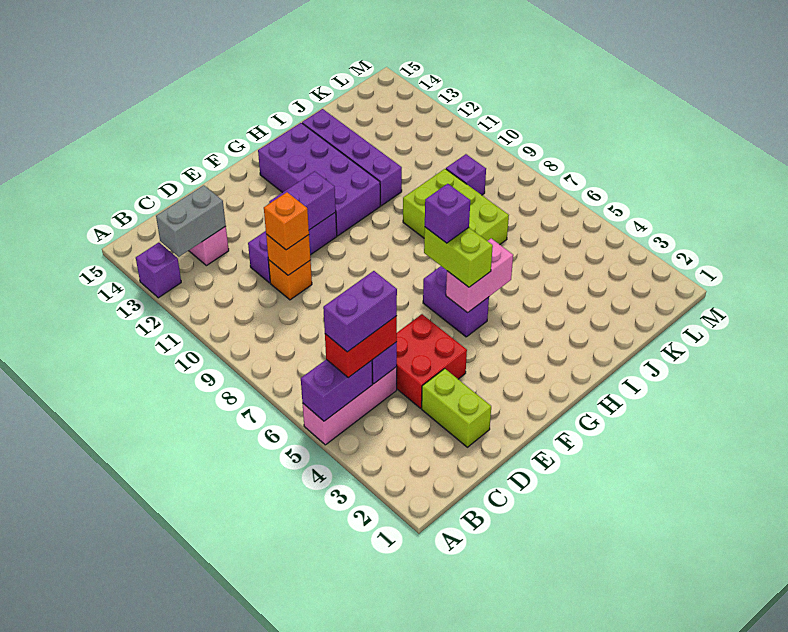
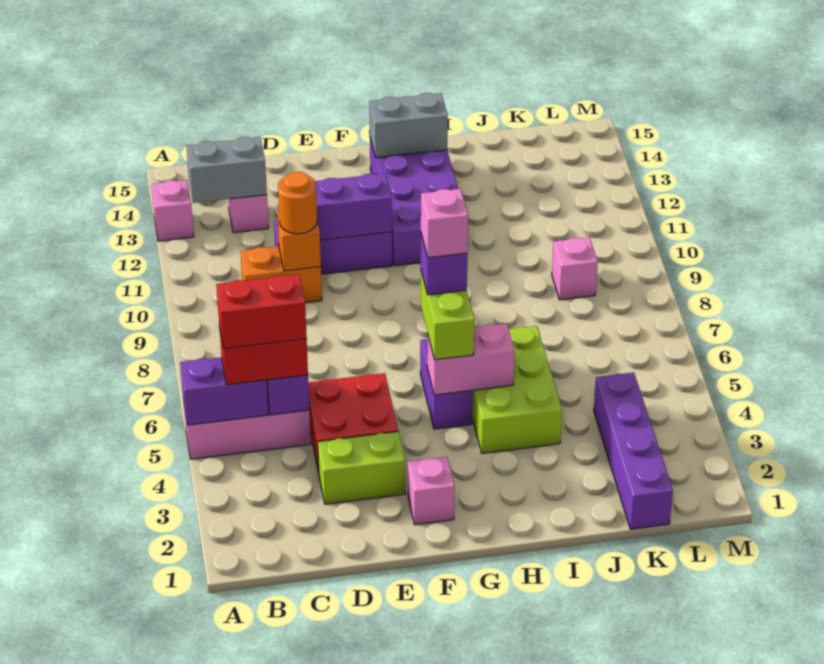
purple 1x1 brick [136,243,181,298] -> pink 1x1 brick [151,180,194,241]
purple 1x2 brick [323,271,397,352] -> red 1x2 brick [216,274,307,349]
lime 1x2 brick [422,369,491,447] -> lime 1x2 brick turned to [318,432,405,504]
orange 1x1 brick [268,260,312,300] -> orange 1x2 brick [240,246,322,303]
orange 1x1 brick [264,192,309,250] -> orange 1x1 round brick [278,171,317,234]
none -> pink 1x1 brick [408,457,455,525]
none -> pink 1x1 brick [421,189,468,258]
none -> grey 1x2 brick [369,93,448,158]
lime 2x3 brick [403,169,509,244] -> lime 2x3 brick moved to [472,326,562,453]
purple 1x4 brick [302,109,402,206] -> purple 1x4 brick moved to [594,372,673,529]
purple 1x1 brick [446,154,486,195] -> pink 1x1 brick [552,237,598,300]

